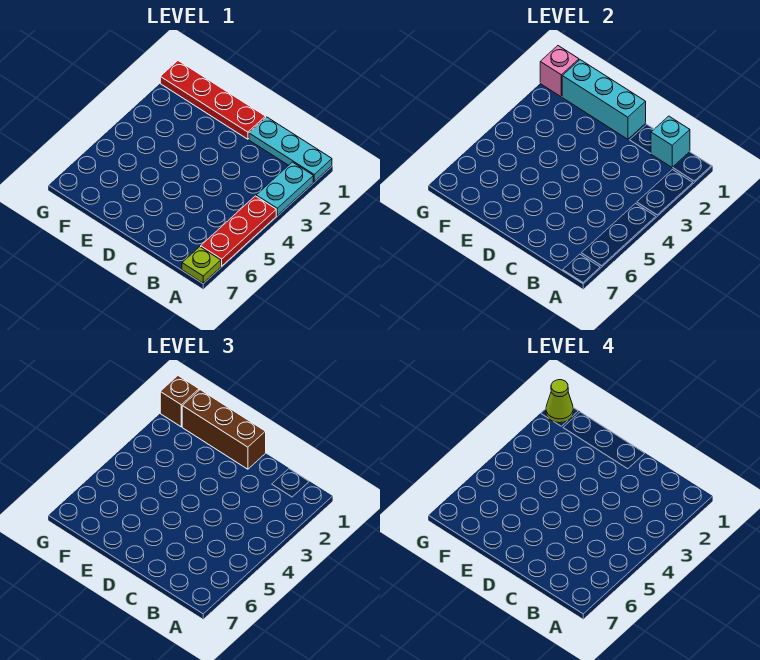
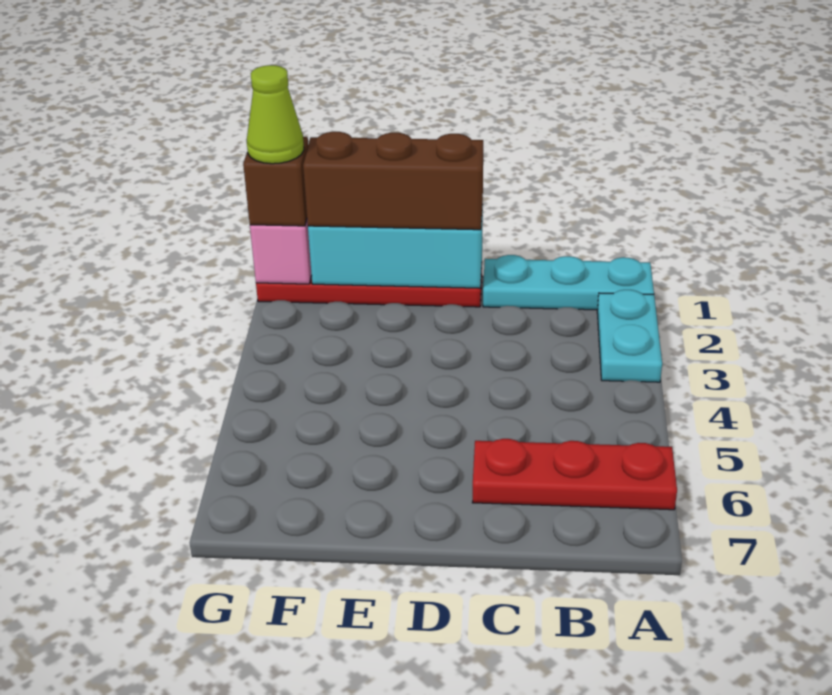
red 1x3 plate [201,196,276,266] -> red 1x3 plate turned to [472,439,677,510]
lime 1x1 plate [182,247,221,283] -> none
cyan 1x1 brick [651,116,690,167] -> none

